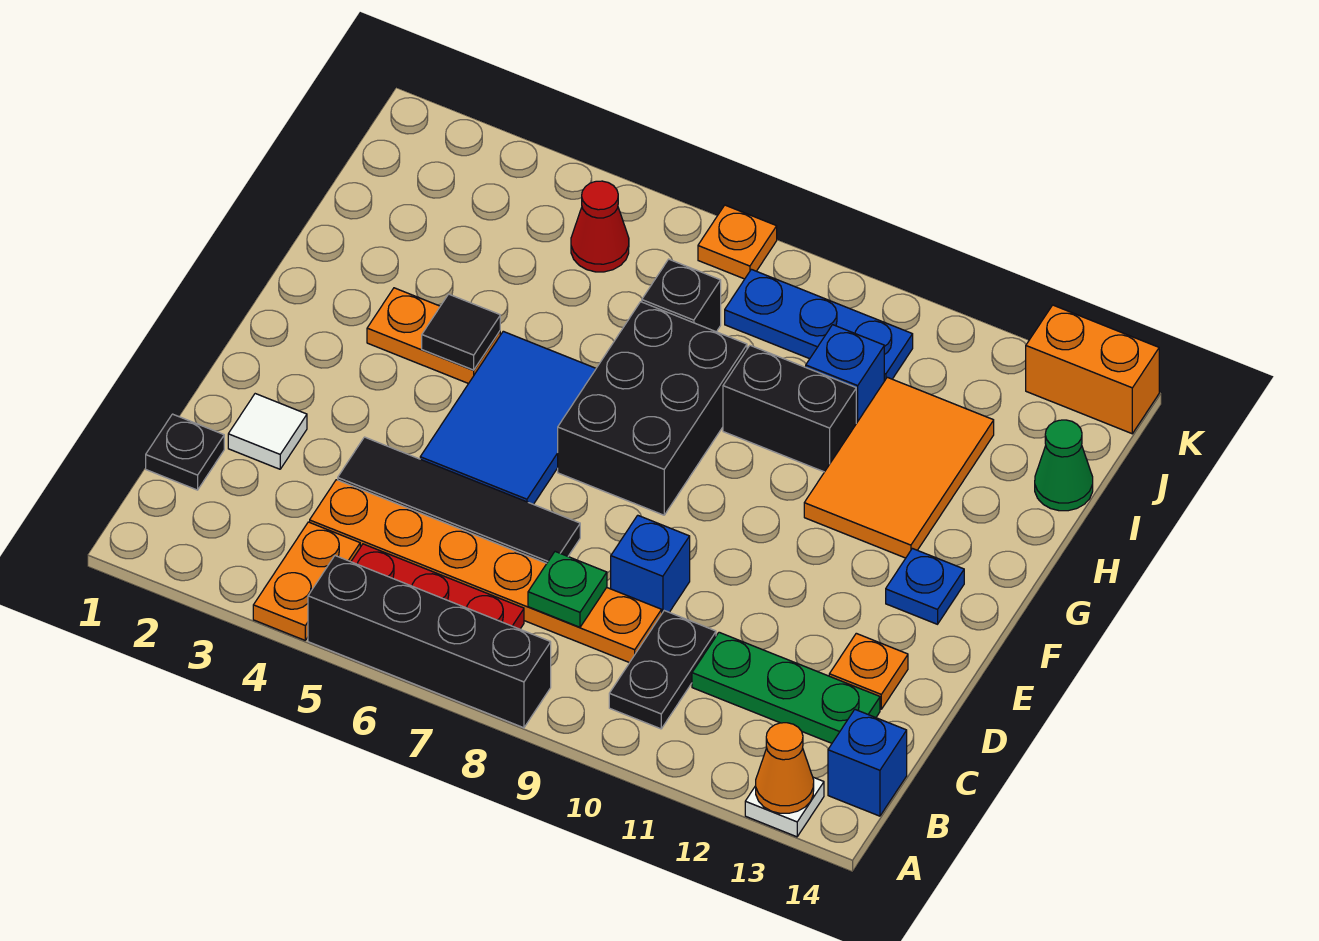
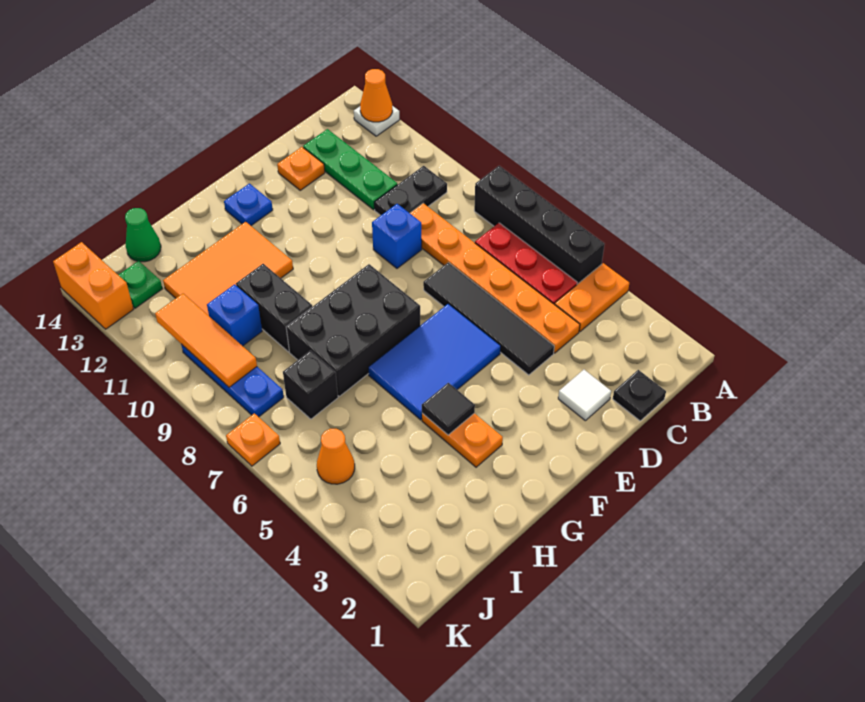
blue 1x1 brick [828,710,907,816] -> none
green 1x1 plate [528,552,607,627] -> green 1x1 plate moved to [119,261,162,308]
red 1x1 cone [571,181,629,272] -> orange 1x1 cone [317,429,355,484]
none -> orange 1x3 tile [155,293,257,387]

